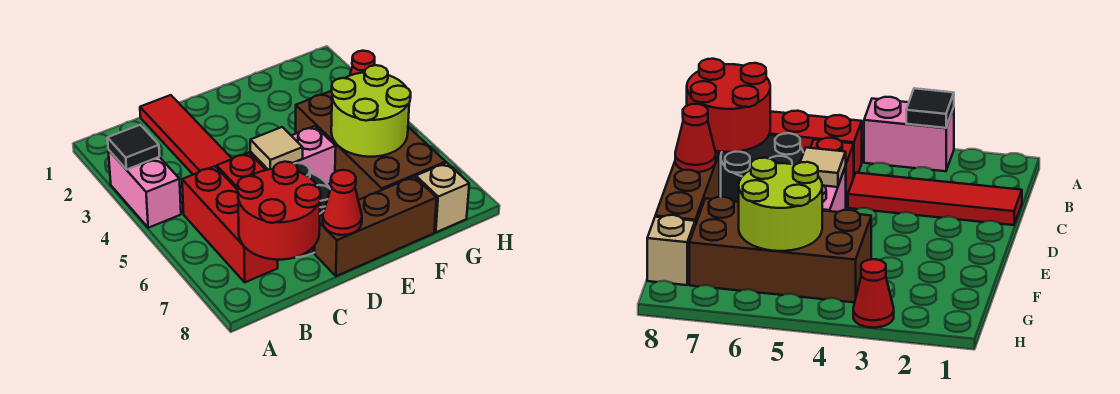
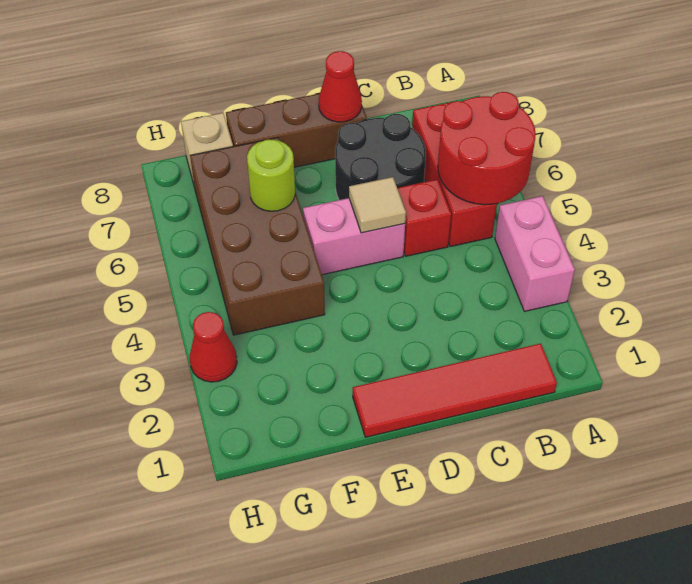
black 1x1 tile [107,125,160,170] -> none
red 2x2 round brick [237,162,321,260] -> red 2x2 round brick moved to [438,92,536,205]
red 1x4 tile [140,95,232,175] -> red 1x4 tile turned to [353,344,557,437]
lime 2x2 round brick [331,65,411,157] -> lime 1x1 round brick [247,139,295,211]

